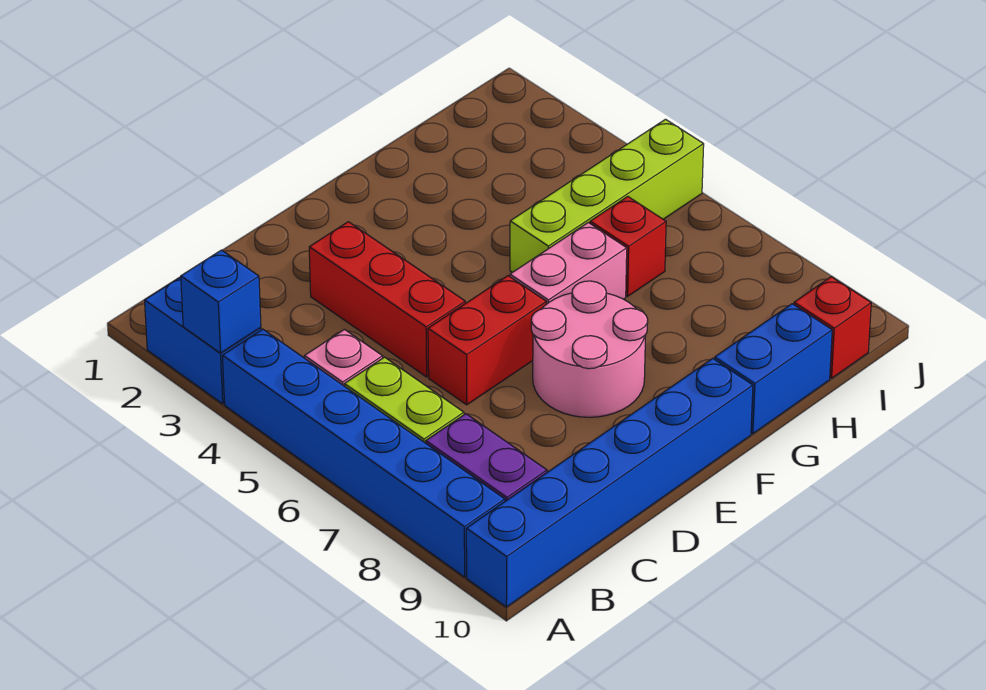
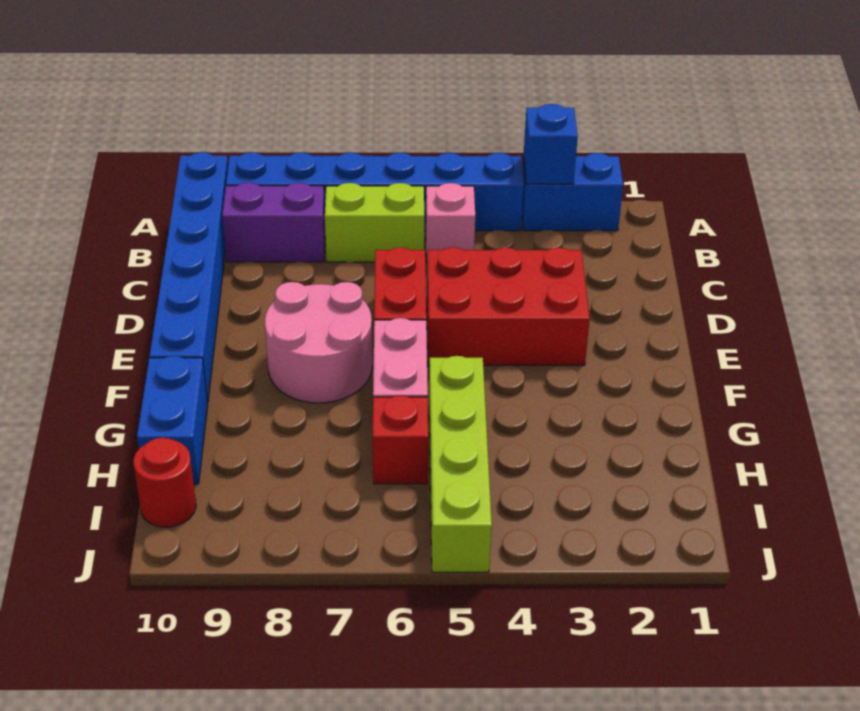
red 1x3 brick [309,222,465,377] -> red 2x3 brick [427,247,590,365]
red 1x1 brick [794,277,871,378] -> red 1x1 round brick [133,438,196,527]

